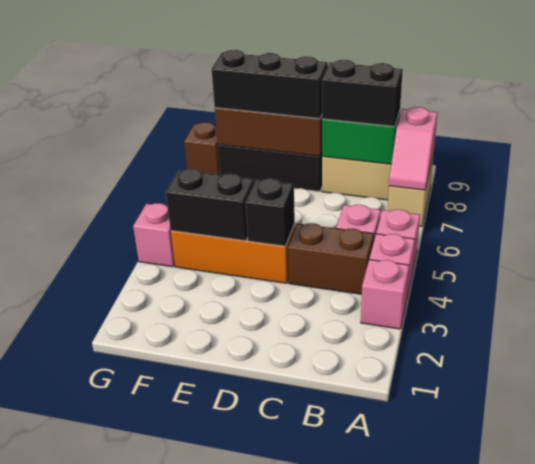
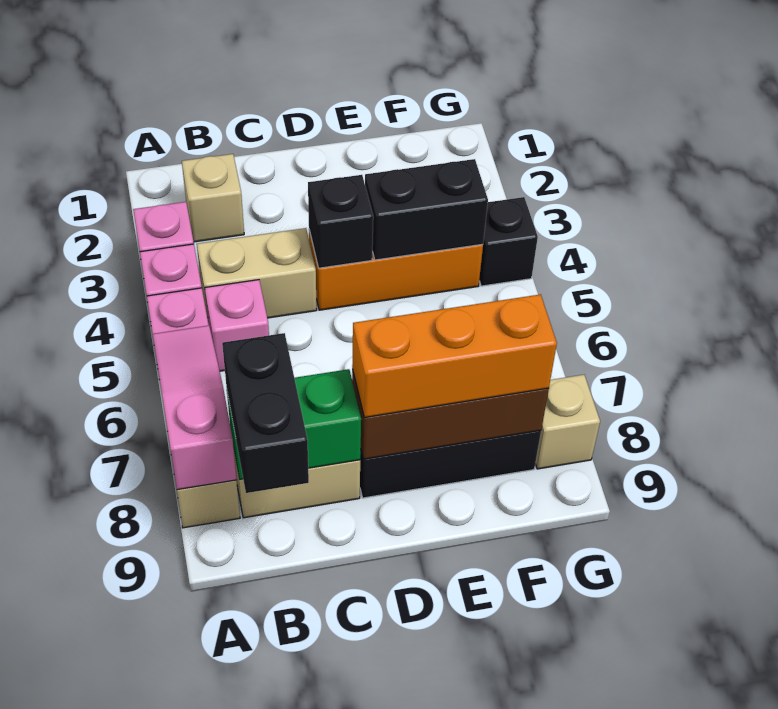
pink 1x2 slope [389,107,437,190] -> pink 1x3 slope [153,326,237,490]
none -> tan 1x1 brick [182,154,244,242]
brown 1x2 brick [288,223,374,294] -> tan 1x2 brick [197,228,317,319]
black 1x2 brick [322,60,403,126] -> black 1x2 brick turned to [222,333,309,493]
black 1x3 brick [211,50,328,119] -> orange 1x3 brick [352,294,557,417]
pink 1x1 brick [133,203,175,267] -> black 1x1 brick [479,197,538,286]
brown 1x1 brick [184,122,220,175] -> tan 1x1 brick [535,375,600,469]

